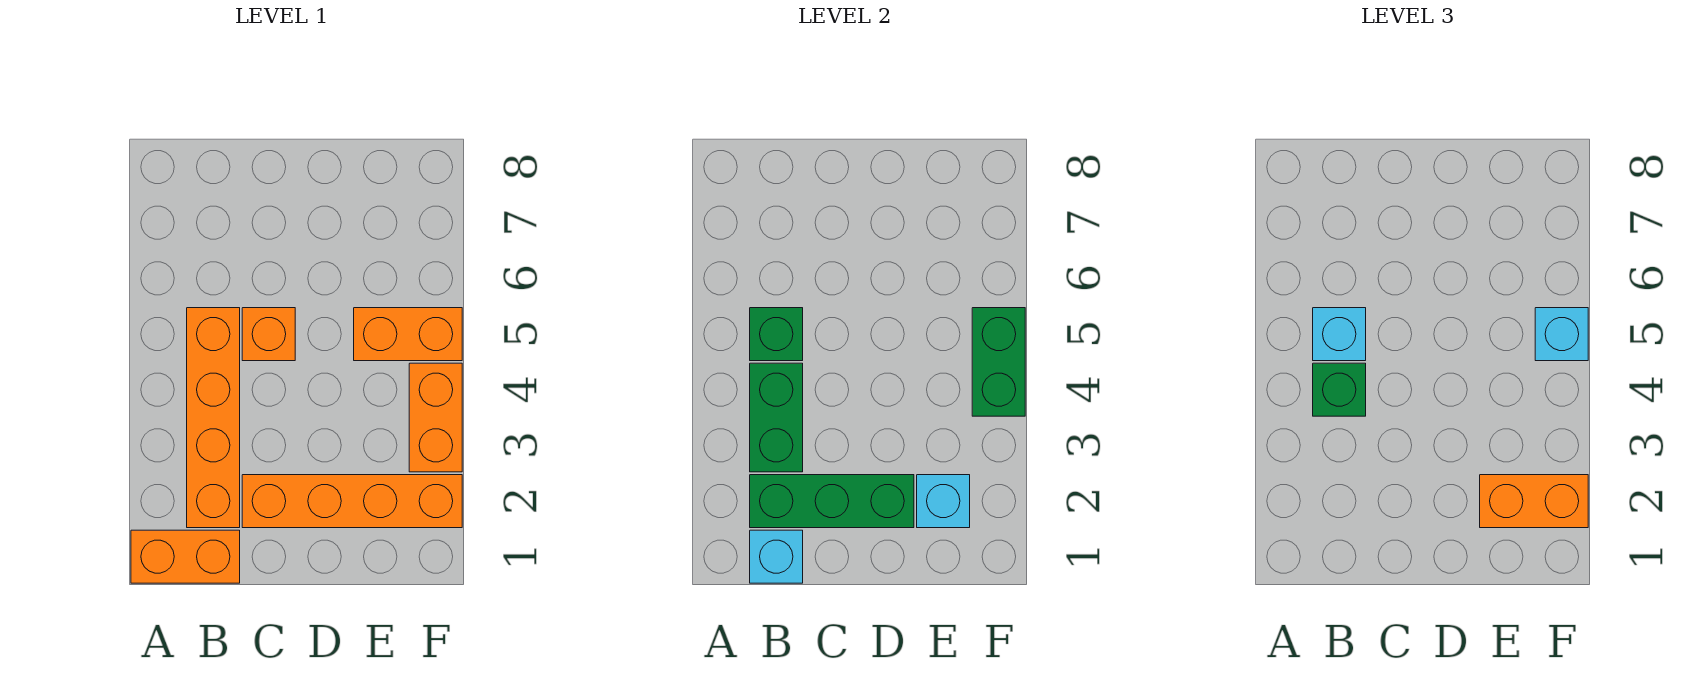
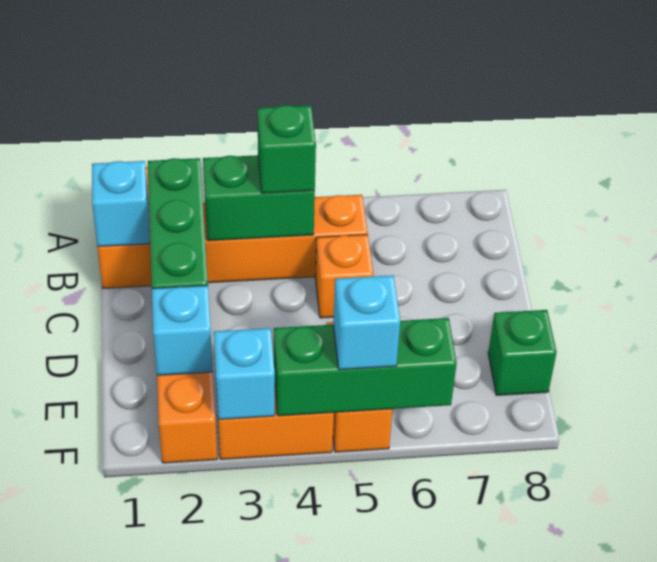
green 1x1 brick [750,308,803,361] -> green 1x1 brick moved to [488,310,557,395]
cyan 1x1 brick [1313,308,1366,361] -> cyan 1x1 brick moved to [214,328,275,420]
orange 1x2 brick [1480,475,1588,528] -> none
green 1x2 brick [972,308,1025,416] -> green 1x3 brick [274,318,457,416]

